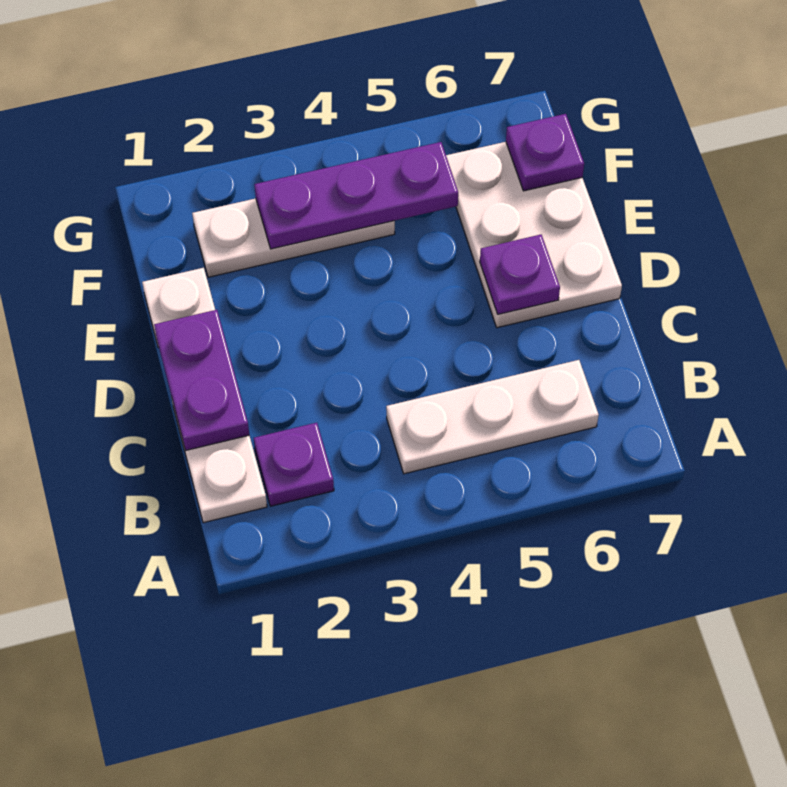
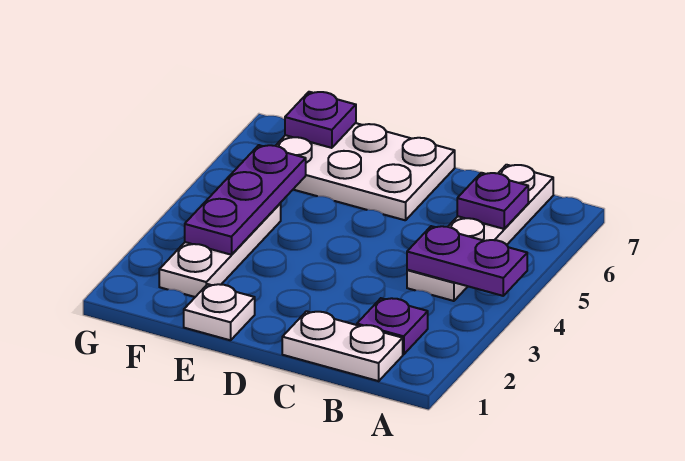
white 1x3 plate [386,360,599,474] -> white 1x4 plate [407,165,553,301]
purple 1x2 plate [154,310,249,450] -> purple 1x2 plate moved to [407,226,527,296]
purple 1x1 plate [480,235,560,314] -> purple 1x1 plate moved to [457,173,528,229]

